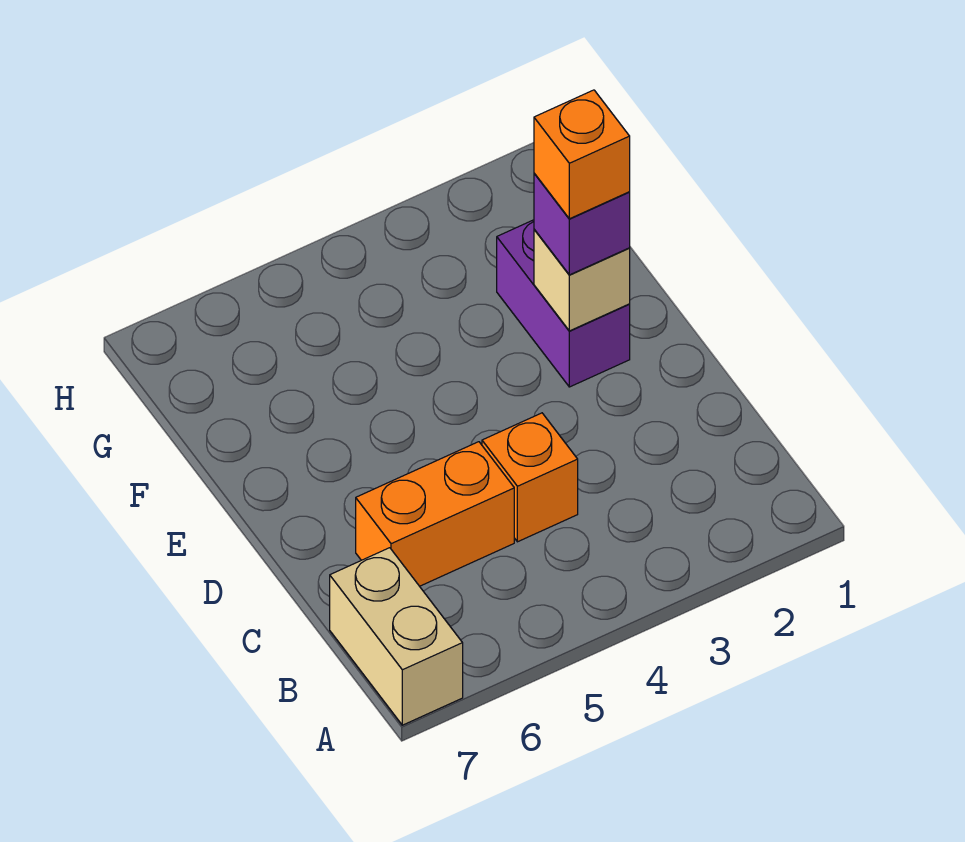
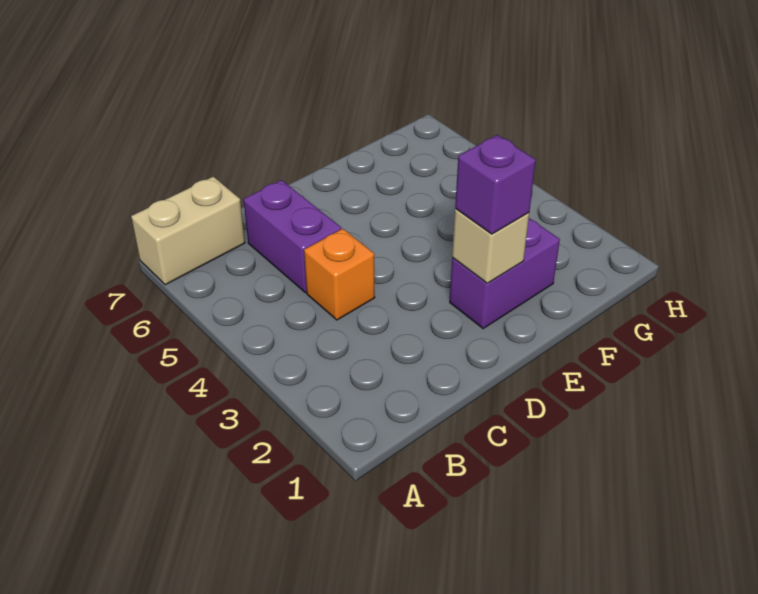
orange 1x2 brick [356,442,514,586] -> purple 1x2 brick [243,180,341,293]
orange 1x1 brick [534,90,630,219] -> none

